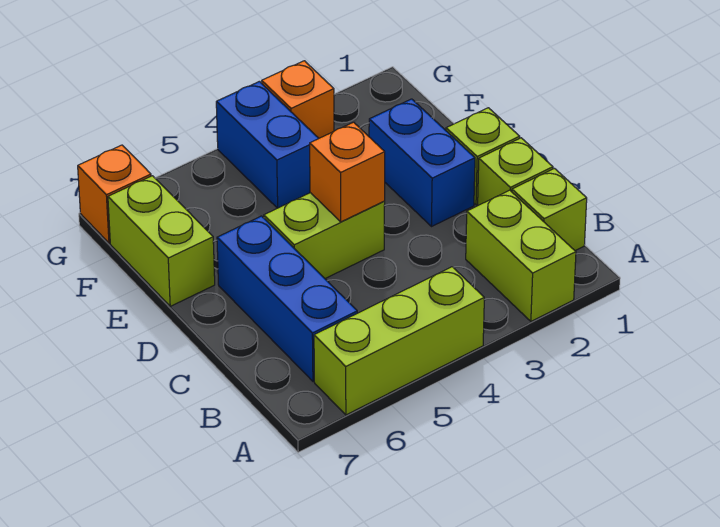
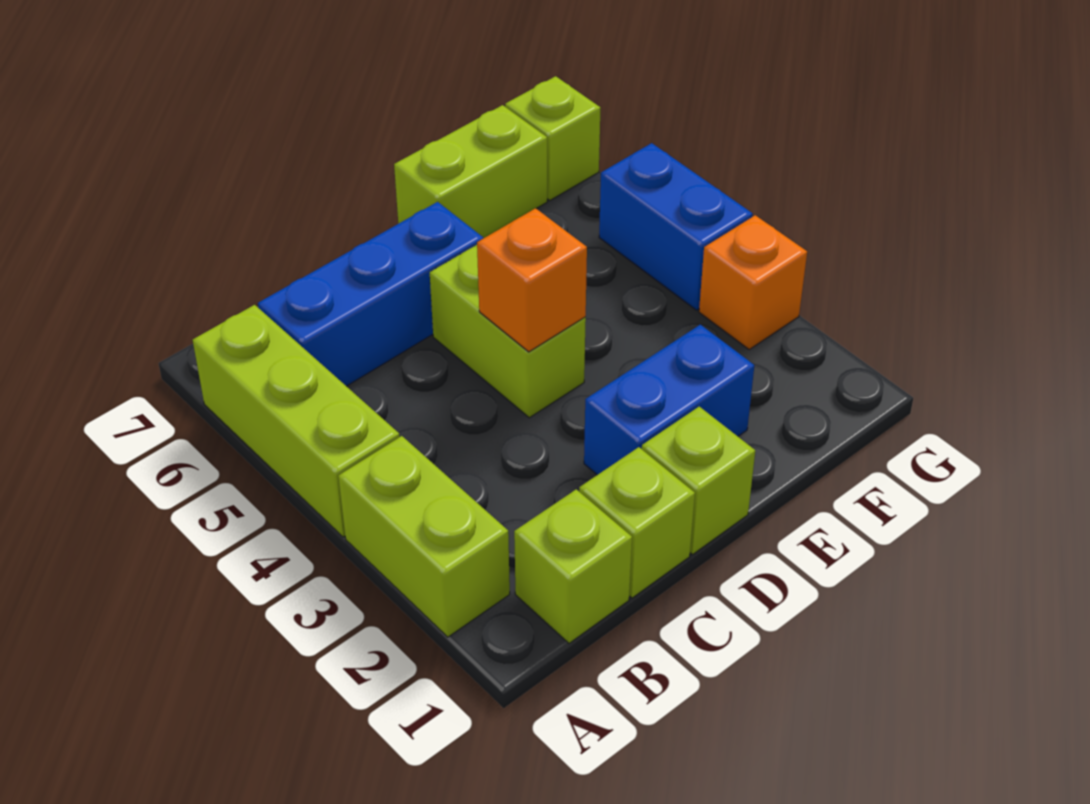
lime 1x2 brick [466,190,576,321] -> lime 1x2 brick turned to [338,436,510,637]
blue 1x2 brick [216,81,319,208] -> blue 1x2 brick turned to [599,143,753,310]
orange 1x1 brick [78,145,151,243] -> lime 1x1 brick [505,76,600,200]

